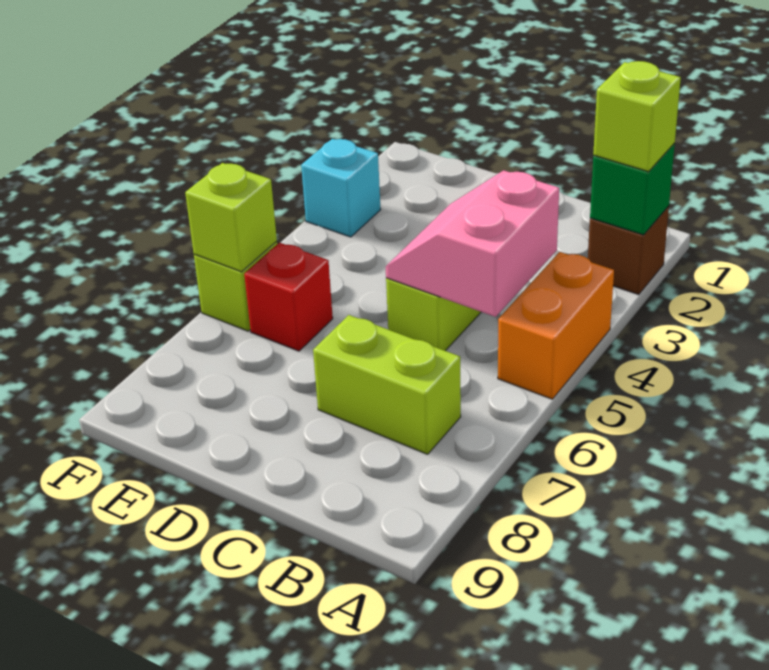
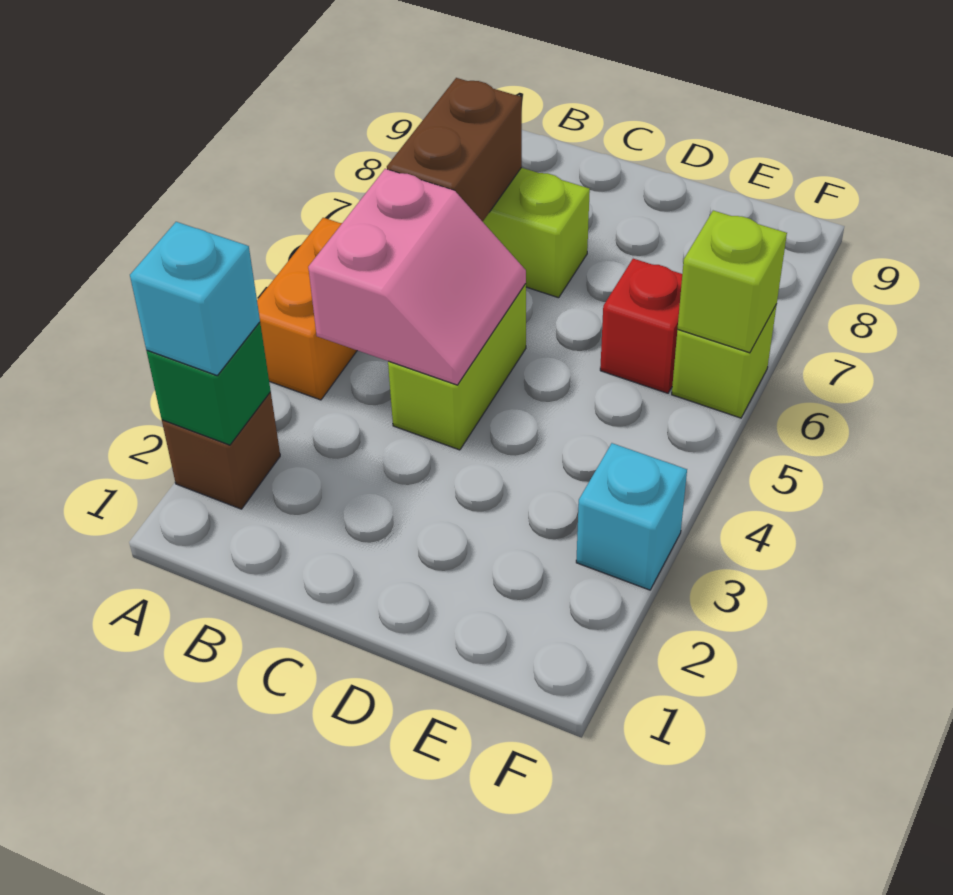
lime 1x1 brick [593,61,681,172] -> cyan 1x1 brick [130,222,260,375]
none -> brown 1x2 brick [387,78,522,222]

